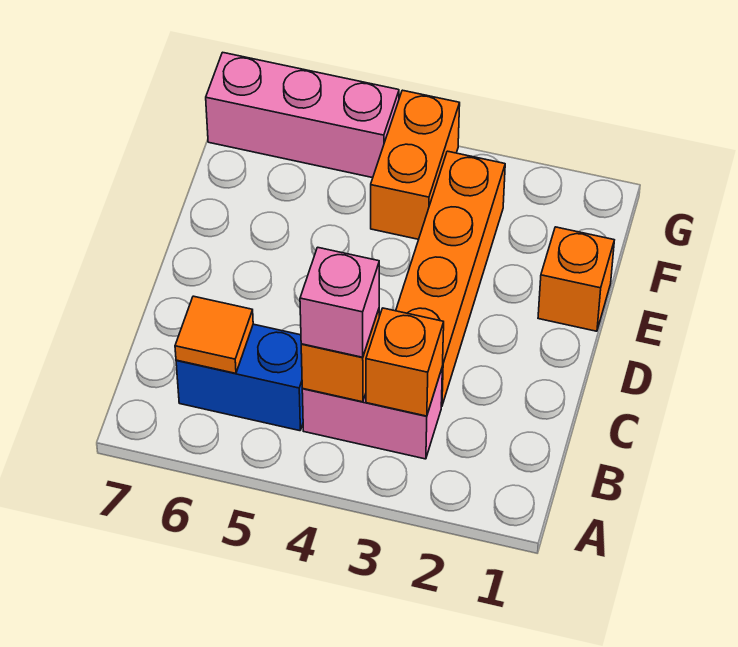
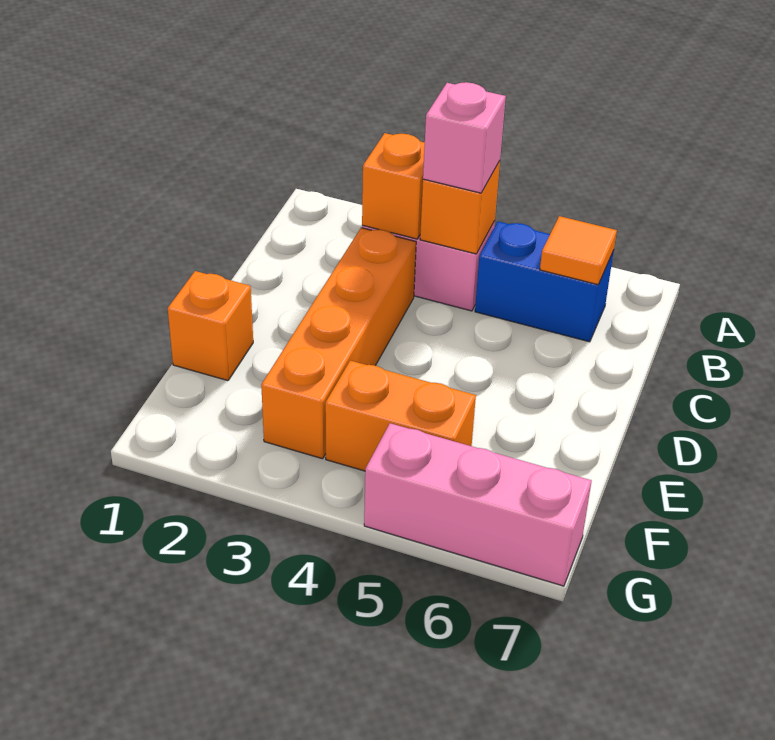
orange 1x2 brick [371,90,460,239] -> orange 1x2 brick turned to [325,361,476,471]

